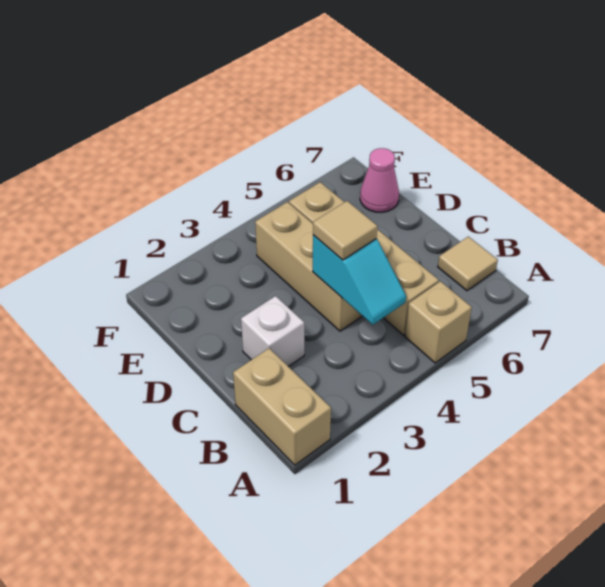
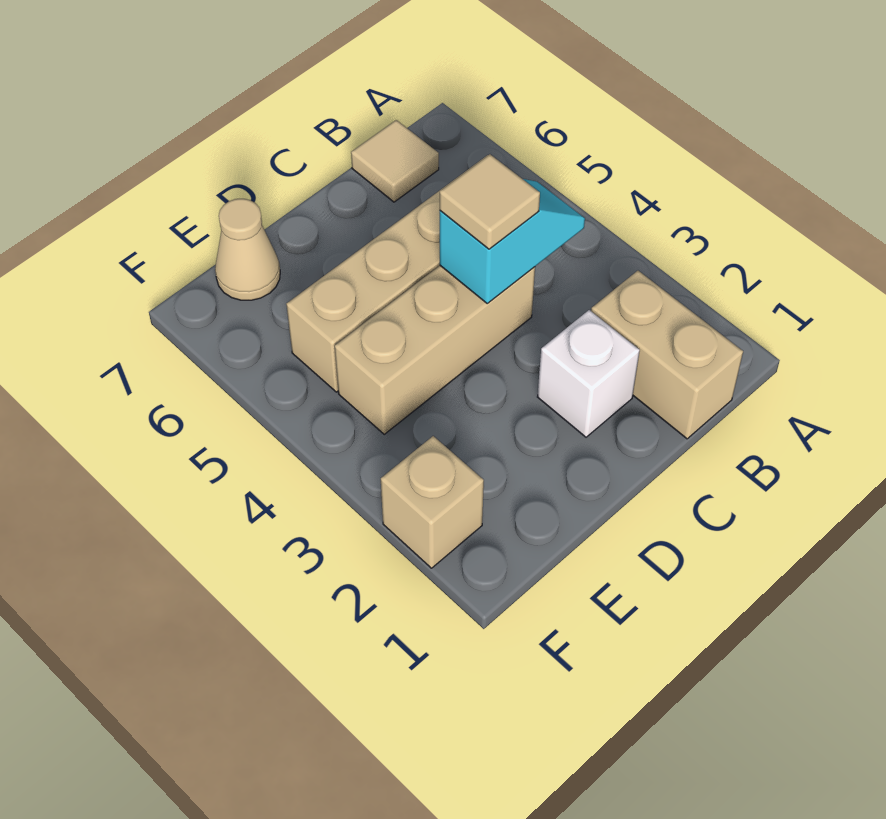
tan 1x2 brick [233,348,331,465] -> tan 1x2 brick turned to [591,271,743,439]
tan 1x1 brick [405,281,472,363] -> tan 1x1 brick moved to [381,436,484,568]
pink 1x1 cone [360,148,399,212] -> tan 1x1 cone [215,199,280,300]

